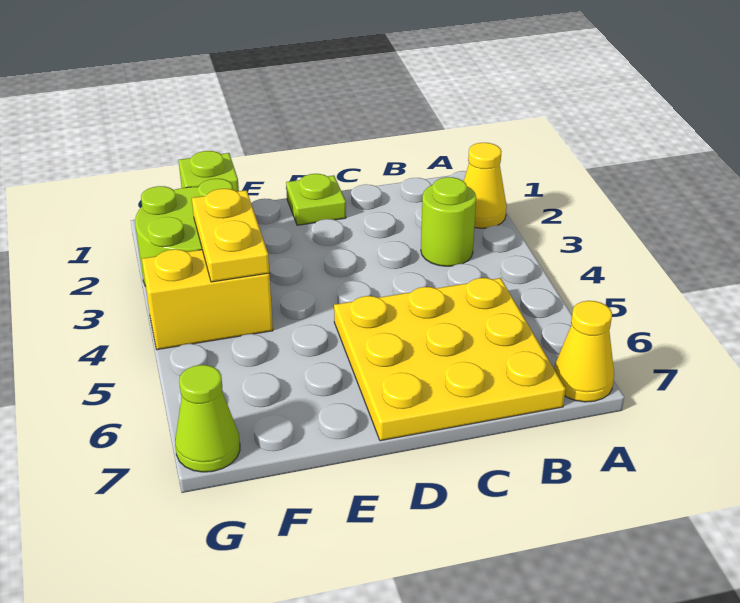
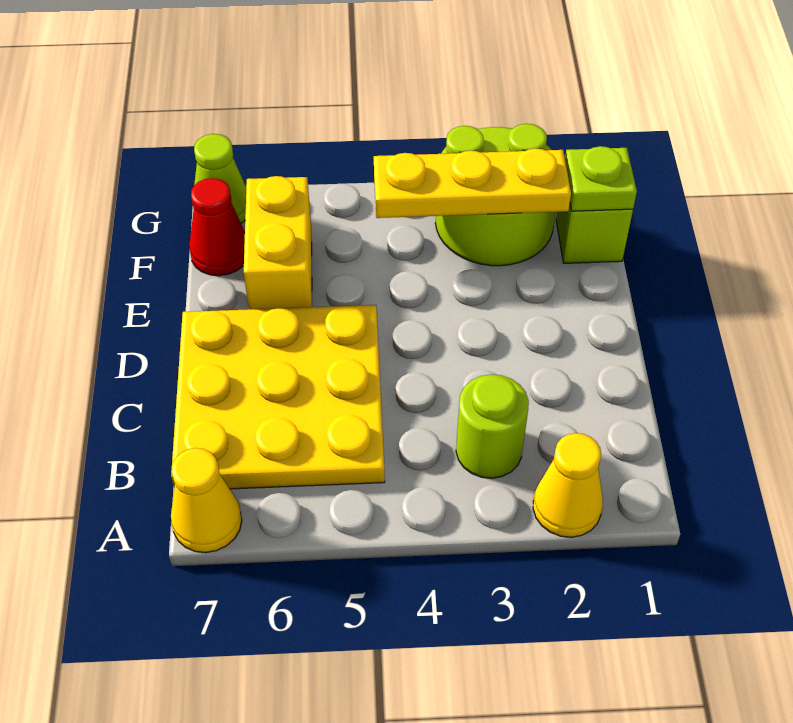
lime 1x1 plate [286,174,346,225] -> lime 1x1 plate moved to [565,146,637,211]
yellow 1x2 plate [192,189,269,282] -> yellow 1x3 plate [374,148,571,218]
yellow 1x2 brick [142,249,273,350] -> yellow 1x2 brick moved to [244,176,312,309]
none -> red 1x1 cone [189,178,245,276]

